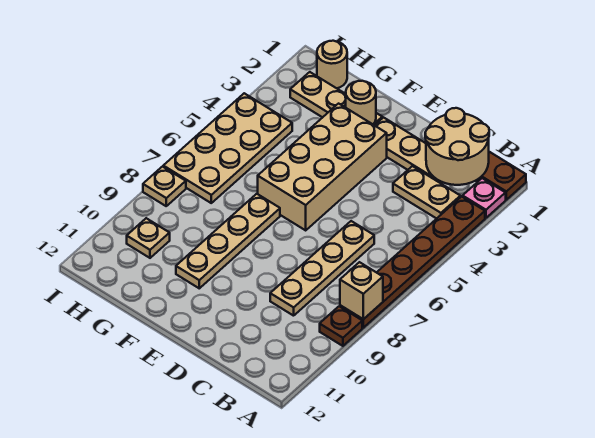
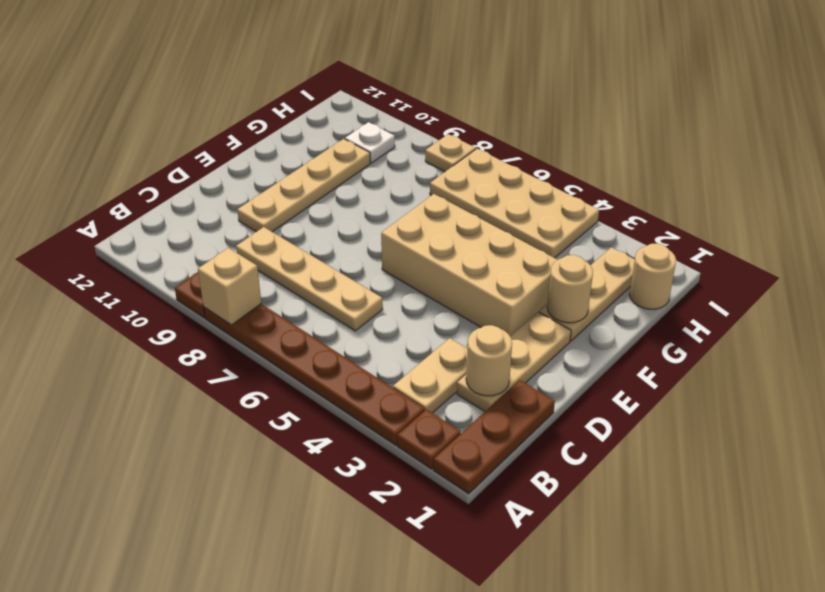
pink 1x1 plate [463,178,506,218] -> brown 1x1 plate [397,409,461,469]
tan 2x2 round brick [425,108,489,185] -> tan 1x1 round brick [466,325,512,396]
tan 1x4 plate [176,194,280,288] -> tan 1x4 plate turned to [237,139,370,232]
tan 1x1 plate [127,218,170,258] -> white 1x1 plate [345,122,395,163]

